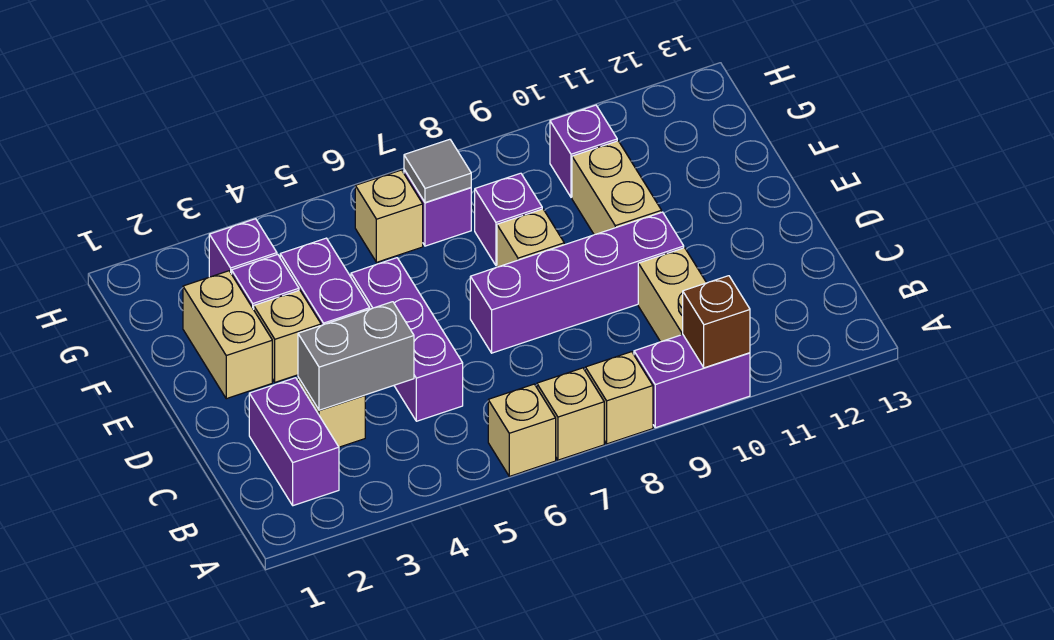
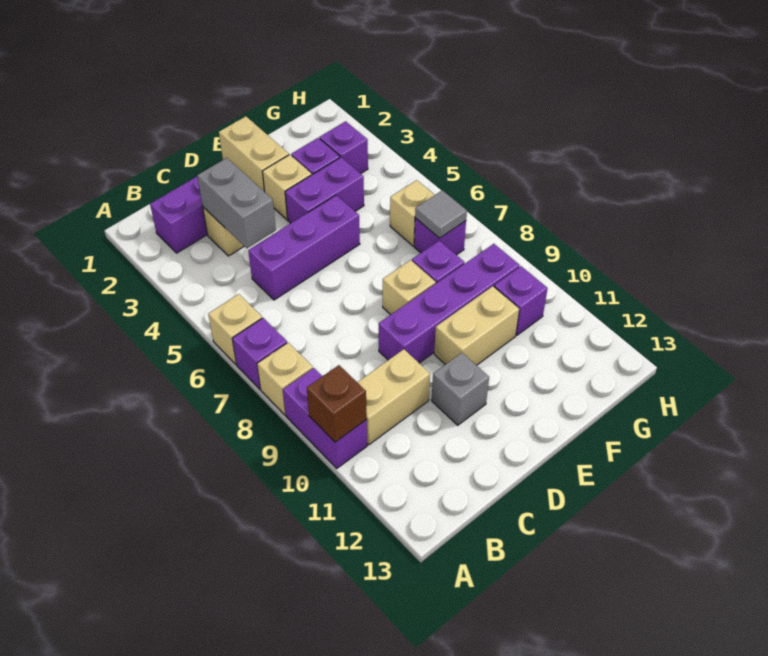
tan 1x1 brick [537,368,604,460] -> purple 1x1 brick [232,318,287,389]
purple 1x4 brick [470,212,684,353] -> purple 1x4 brick turned to [379,244,520,363]
none -> grey 1x1 brick [432,353,489,425]
tan 1x2 brick [183,271,272,399] -> tan 1x2 brick turned to [219,116,289,192]

